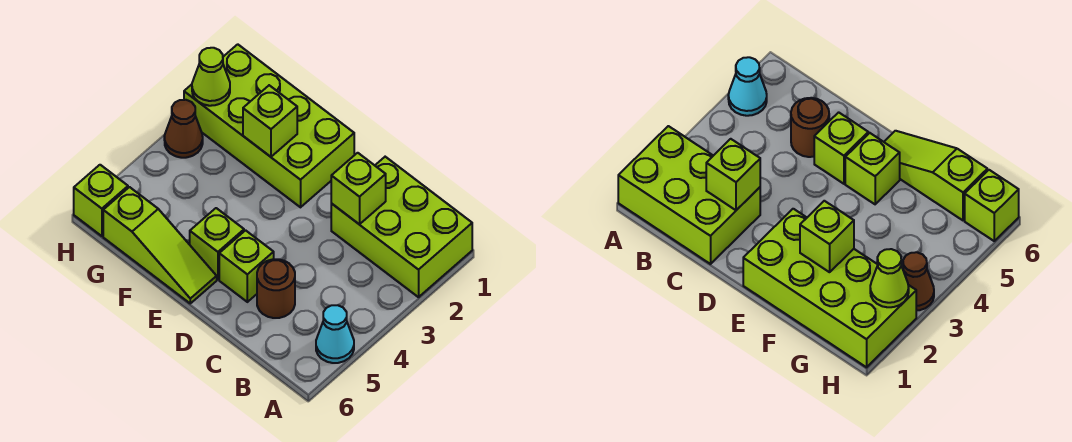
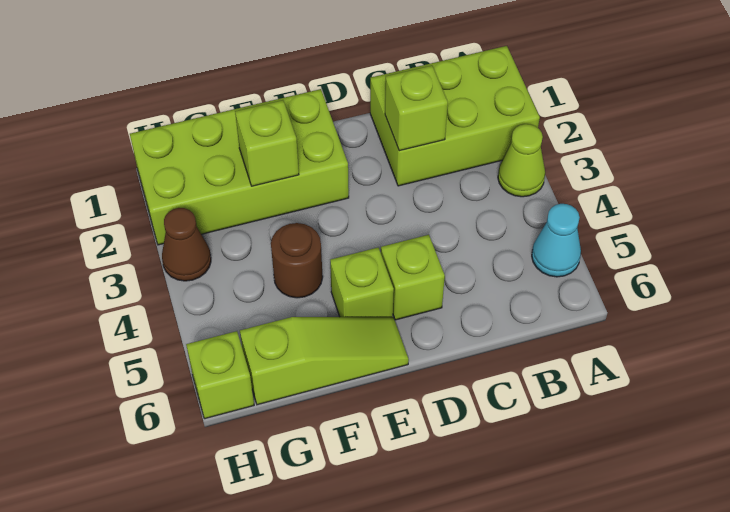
brown 1x1 round brick [257,259,295,318] -> brown 1x1 round brick moved to [271,223,323,298]
lime 1x1 cone [192,48,230,106] -> lime 1x1 cone moved to [498,124,545,197]

